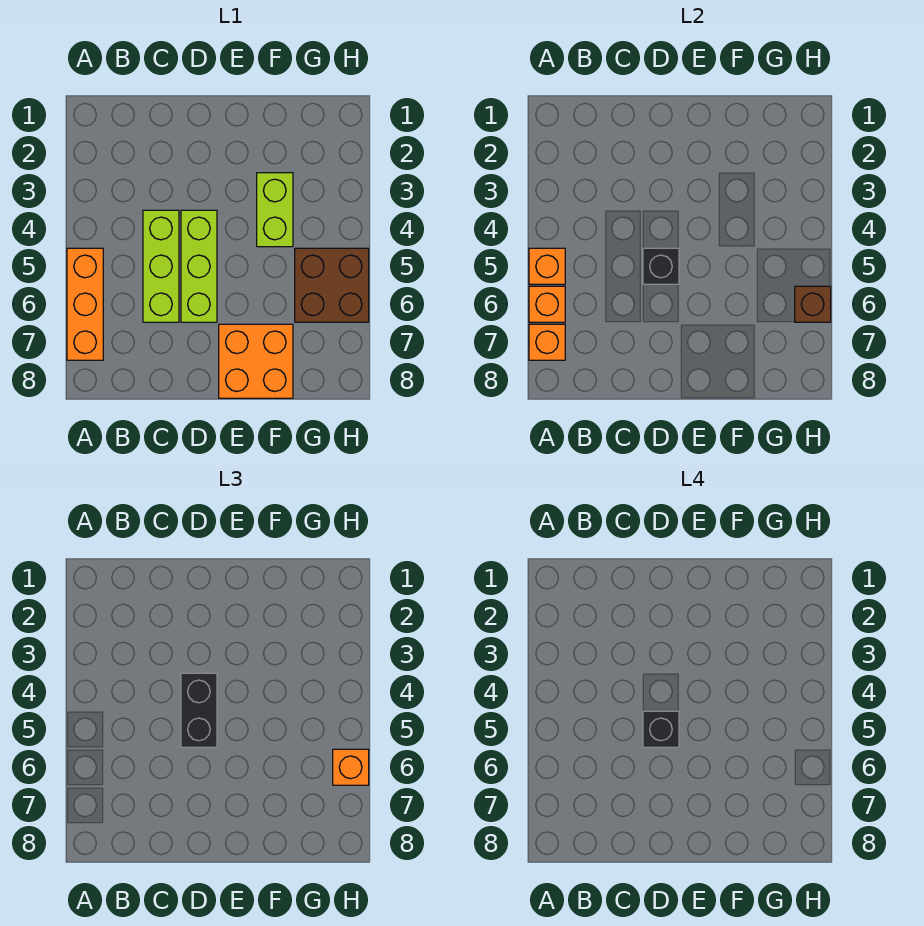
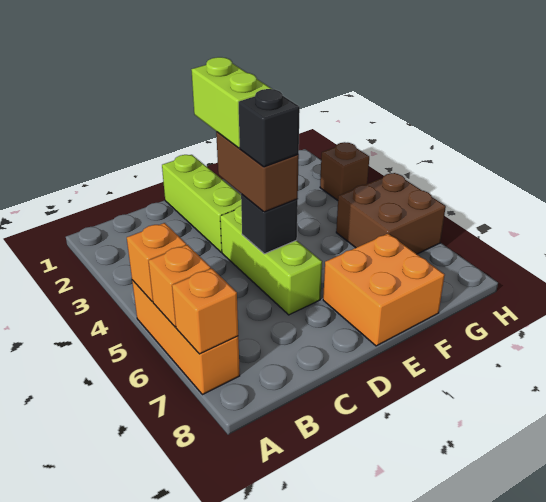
lime 1x3 brick [143,210,179,322] -> lime 1x3 brick moved to [162,155,241,252]
black 1x2 brick [181,673,217,747] -> brown 1x2 brick [216,132,299,212]
lime 1x2 brick [257,173,293,247] -> lime 1x2 brick moved to [191,57,272,148]
brown 1x1 brick [795,286,831,322] -> brown 1x1 brick moved to [320,142,369,200]
orange 1x1 brick [333,749,369,785] -> none

